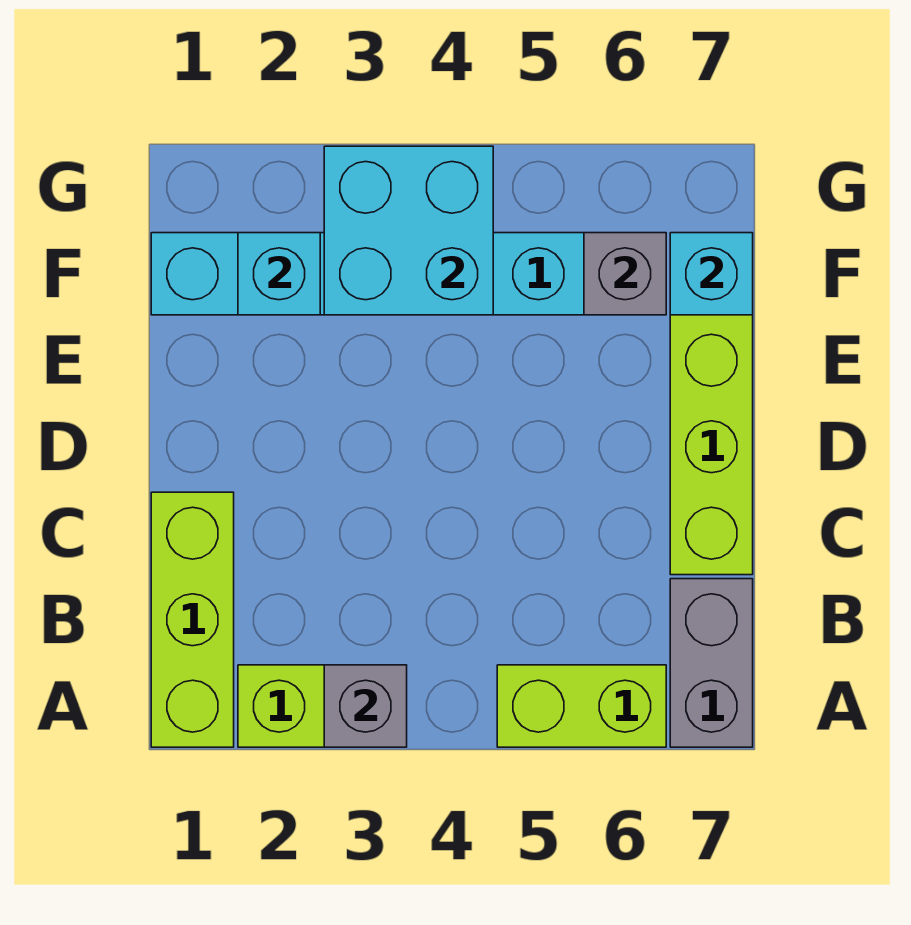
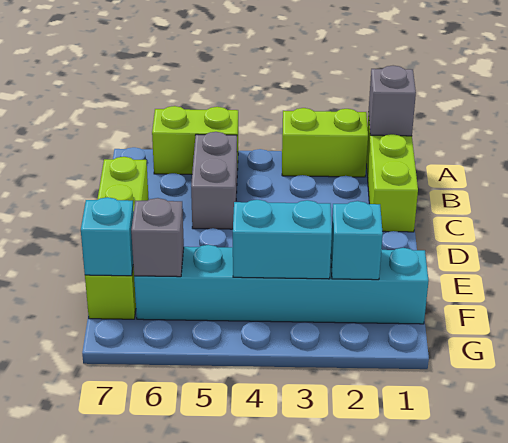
grey 1x1 brick [324,665,407,747] -> grey 1x1 brick moved to [368,65,416,136]
grey 1x2 brick [670,579,753,747] -> grey 1x2 brick moved to [191,132,237,229]
cyan 2x2 brick [324,146,493,315] -> cyan 1x2 brick [233,200,332,279]

